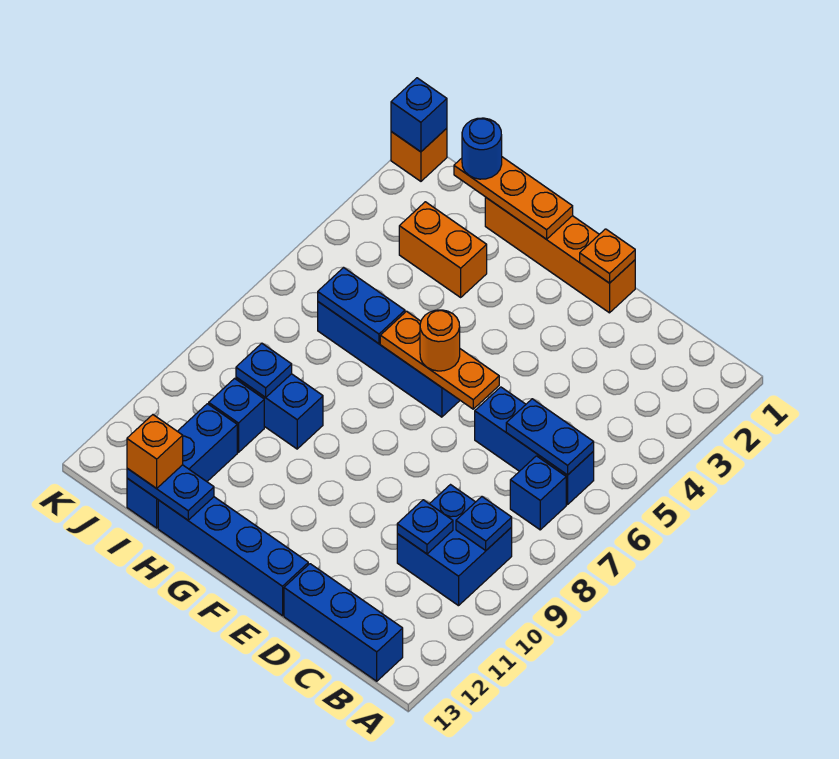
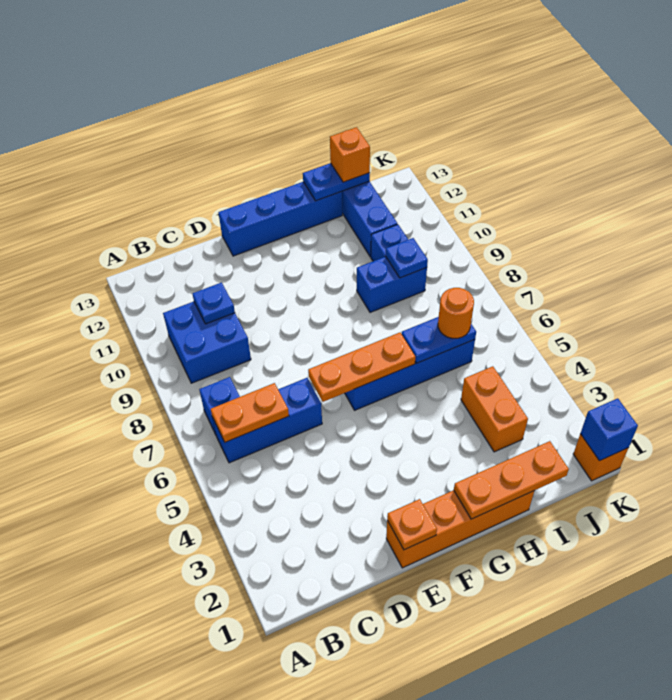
blue 1x2 plate [506,399,594,475] -> orange 1x2 plate [211,383,289,442]
blue 1x1 plate [456,497,512,550] -> none
blue 1x3 brick [284,564,403,681] -> none
orange 1x1 round brick [420,310,460,371] -> orange 1x1 round brick moved to [438,288,474,338]
orange 1x2 brick [399,202,487,297] -> orange 1x2 brick turned to [461,366,528,452]
blue 1x1 round brick [462,118,502,179] -> none

